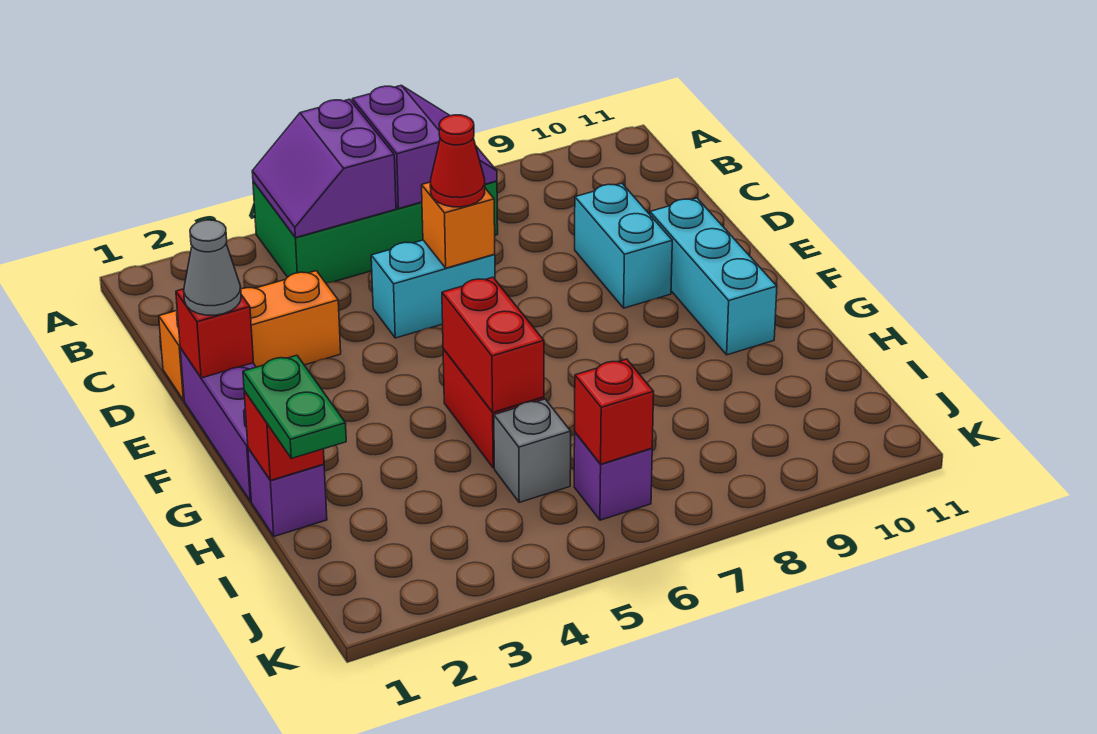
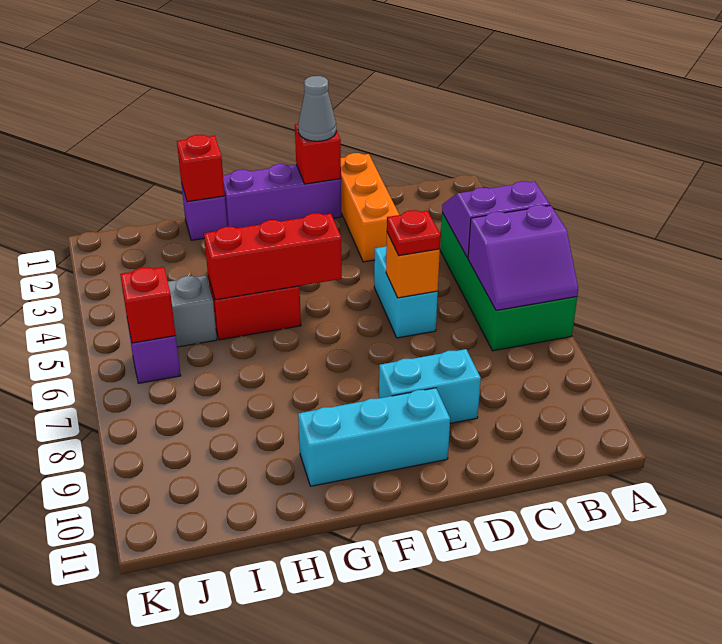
red 1x1 cone [430,115,485,207] -> red 1x1 plate [387,210,441,256]
red 1x2 brick [442,277,544,412] -> red 1x3 brick [204,213,342,300]
green 1x2 plate [243,355,346,458] -> none

